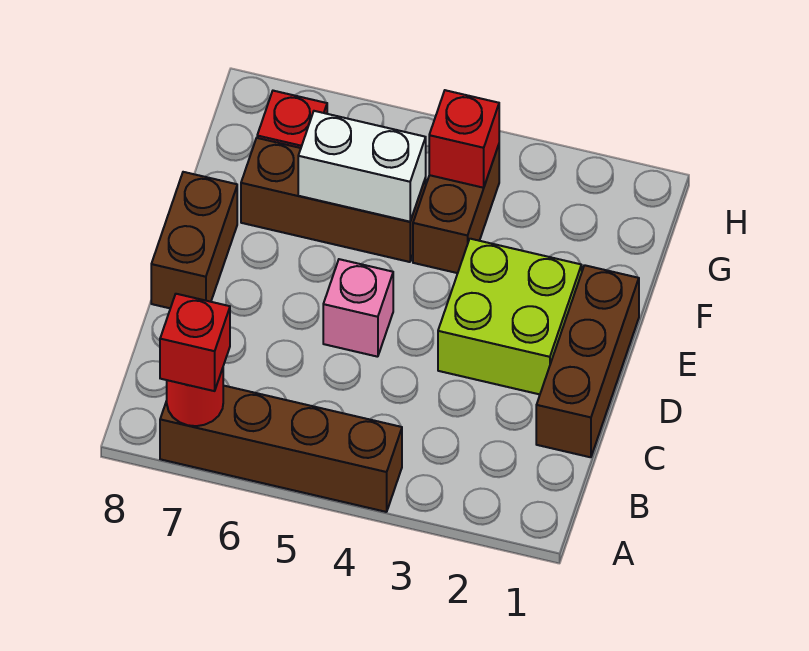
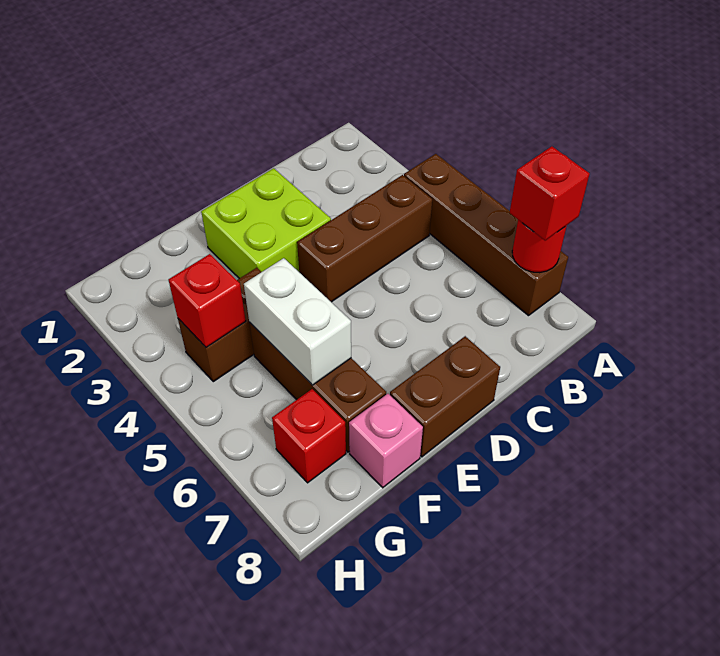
brown 1x3 brick [536,265,639,457] -> brown 1x3 brick moved to [297,175,432,302]
pink 1x1 brick [323,259,393,357] -> pink 1x1 brick moved to [349,394,423,488]

